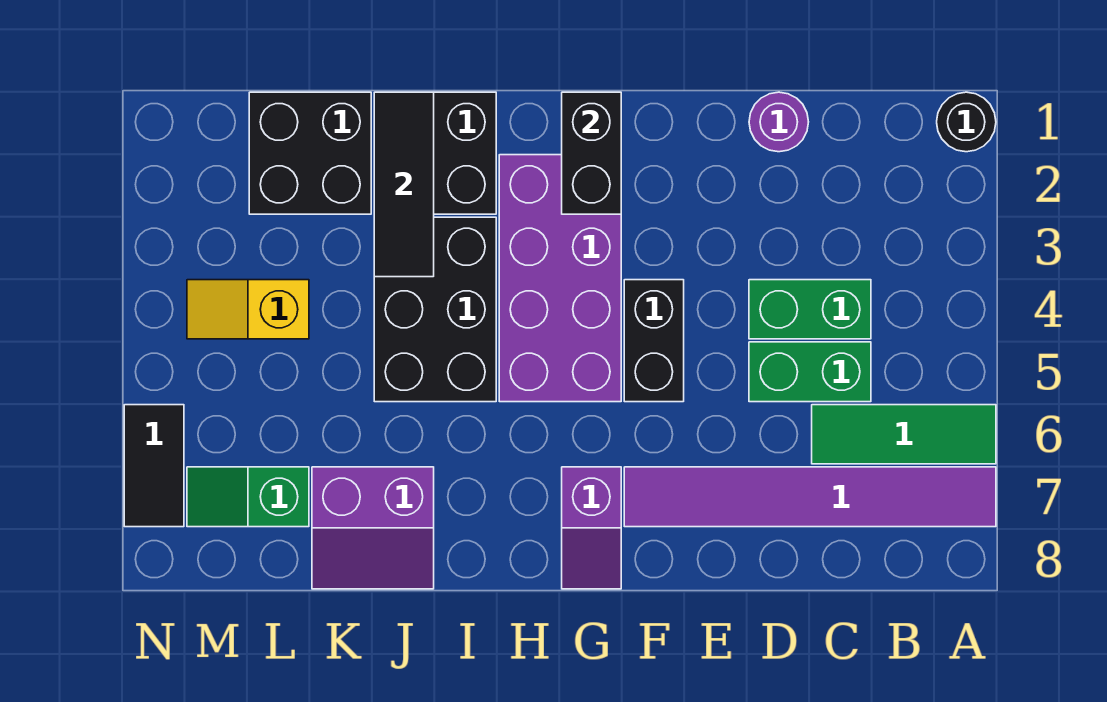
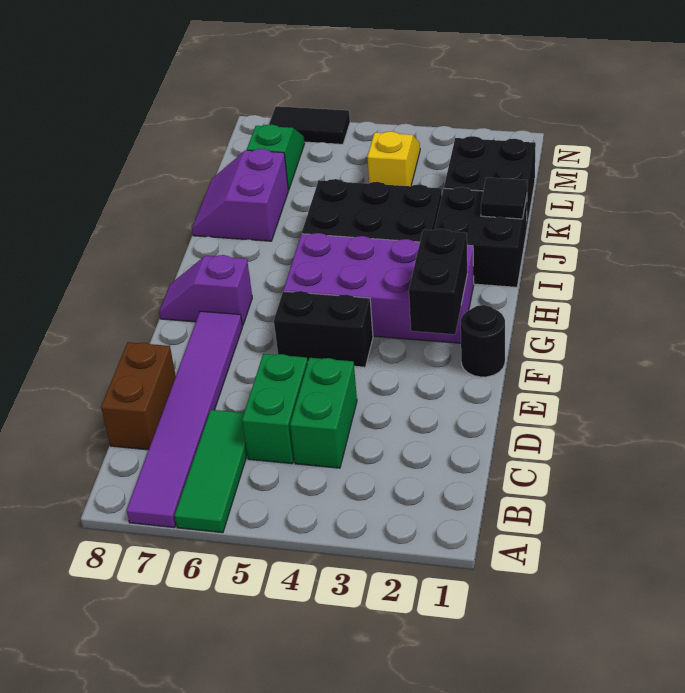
black 1x1 round brick [937,92,996,152] -> black 1x1 round brick moved to [461,305,505,377]
none -> brown 1x2 brick [101,342,176,450]
purple 1x1 round brick [749,92,808,152] -> none
black 1x2 brick [562,92,621,214] -> black 1x2 brick turned to [409,229,467,334]
black 1x3 tile [374,92,434,277] -> black 1x1 tile [481,177,527,219]

